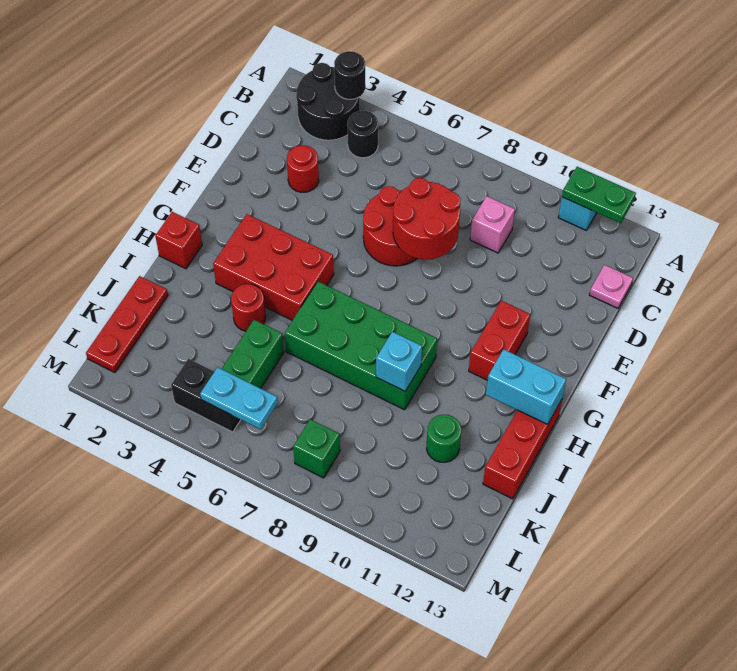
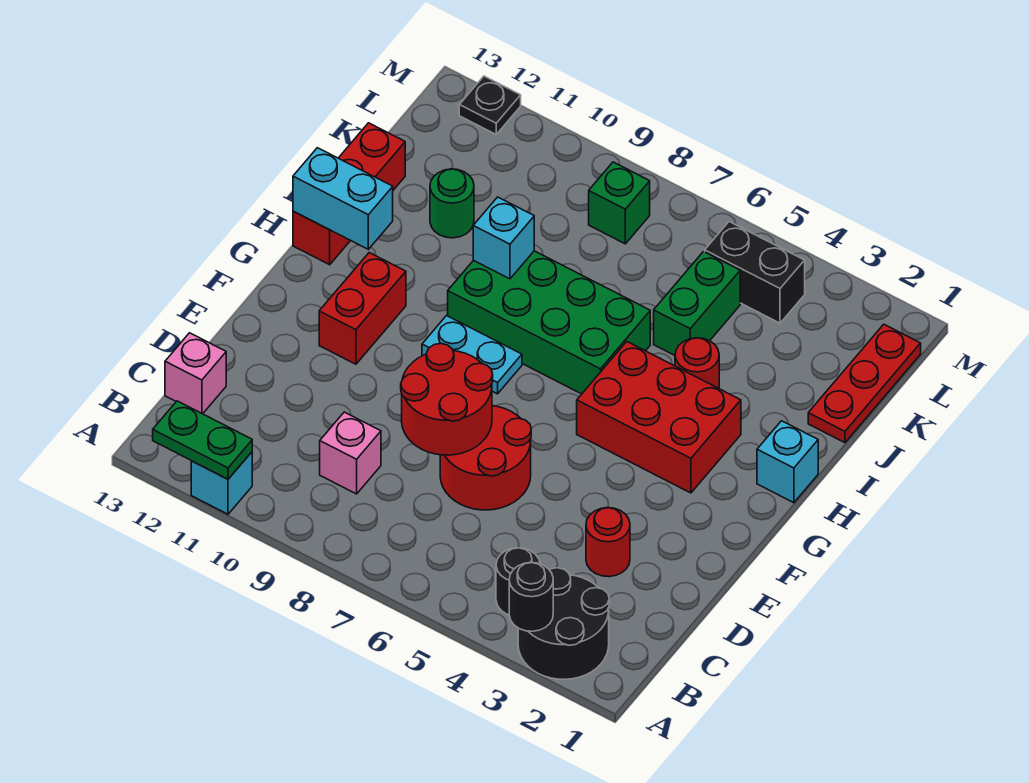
pink 1x1 plate [589,265,633,308] -> pink 1x1 brick [165,333,226,414]
red 1x1 brick [155,212,202,269] -> cyan 1x1 brick [757,421,818,503]
cyan 1x2 plate [200,367,278,429] -> cyan 1x2 plate moved to [422,316,522,394]
none -> black 1x1 plate [459,76,521,134]

